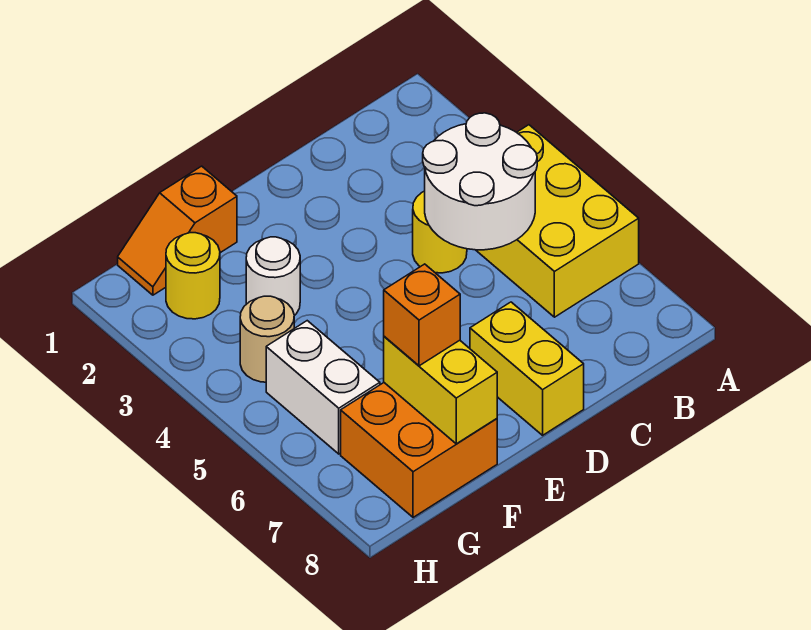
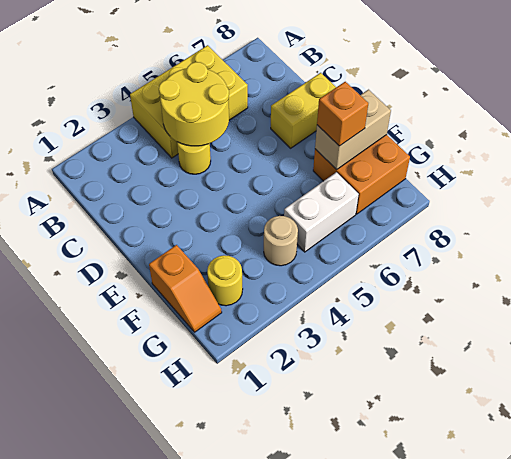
white 2x2 round brick [423,113,537,250] -> yellow 2x2 round brick [159,62,229,146]
white 1x1 round brick [246,237,300,316] -> none
yellow 1x2 brick [384,336,497,444] -> tan 1x2 brick [315,90,391,170]

